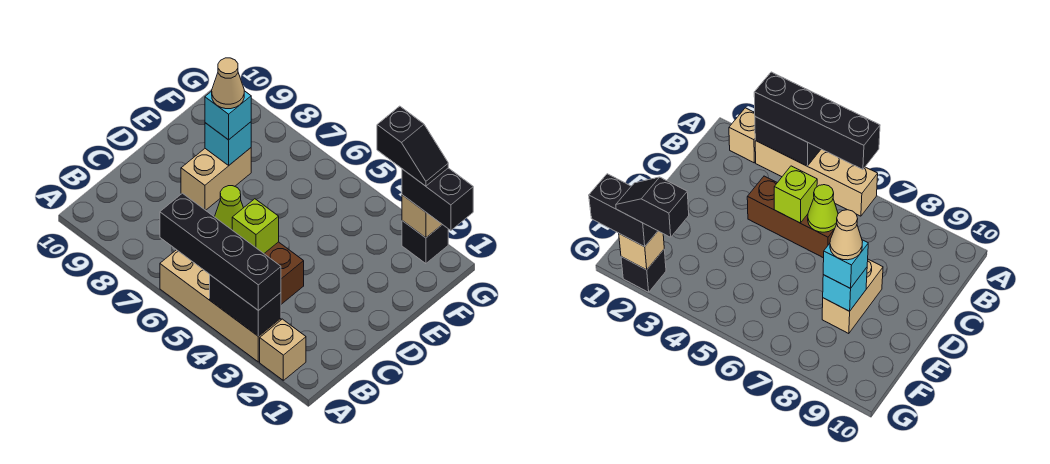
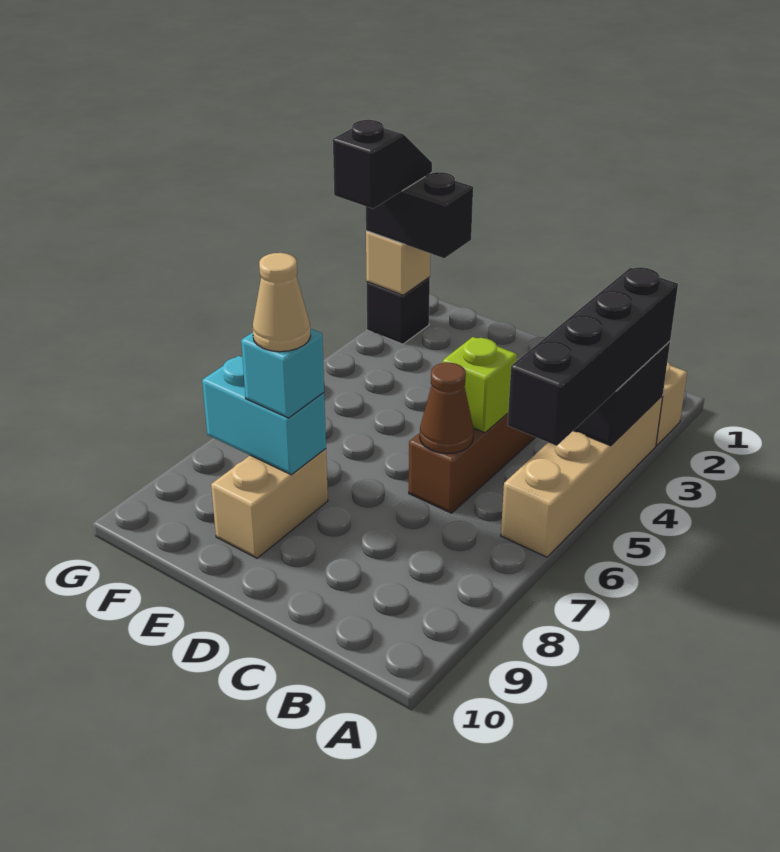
lime 1x1 cone [215,186,243,230] -> brown 1x1 cone [420,363,474,454]
tan 1x2 brick [181,148,251,210] -> tan 1x2 brick turned to [211,449,328,558]
cyan 1x1 brick [205,122,251,165] -> cyan 1x2 brick [202,356,326,475]
black 1x2 brick [402,168,473,230] -> black 1x2 brick turned to [366,172,473,258]

